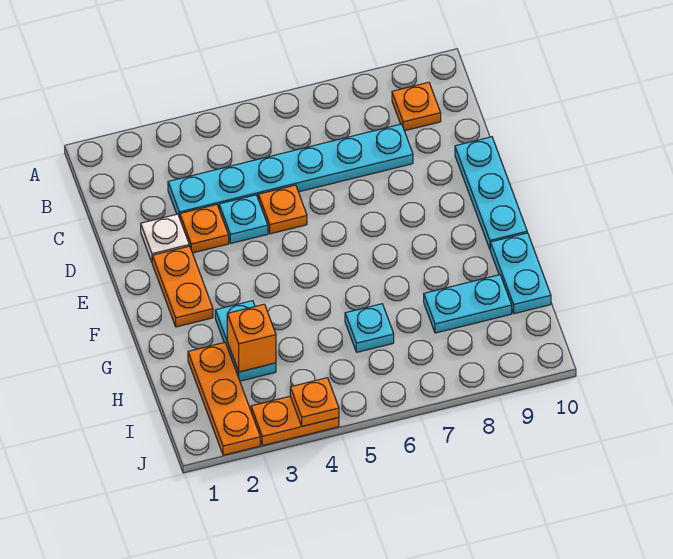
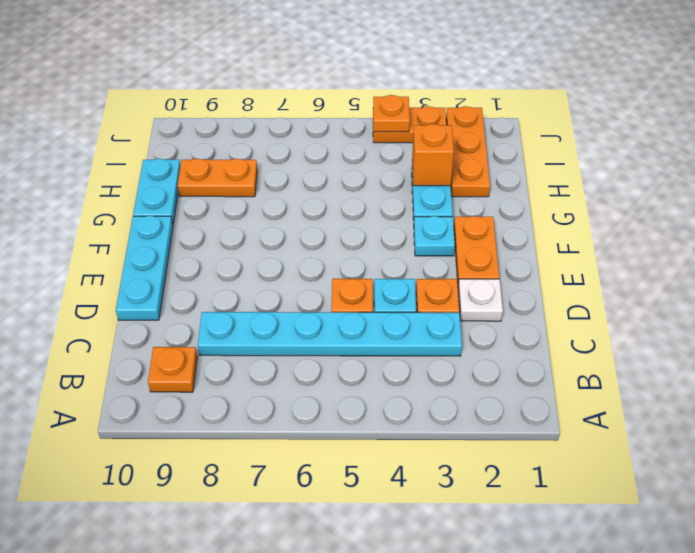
cyan 1x1 plate [345,304,394,352] -> cyan 1x1 plate moved to [414,216,455,256]
cyan 1x2 plate [424,275,512,333] -> orange 1x2 plate [178,159,257,197]

